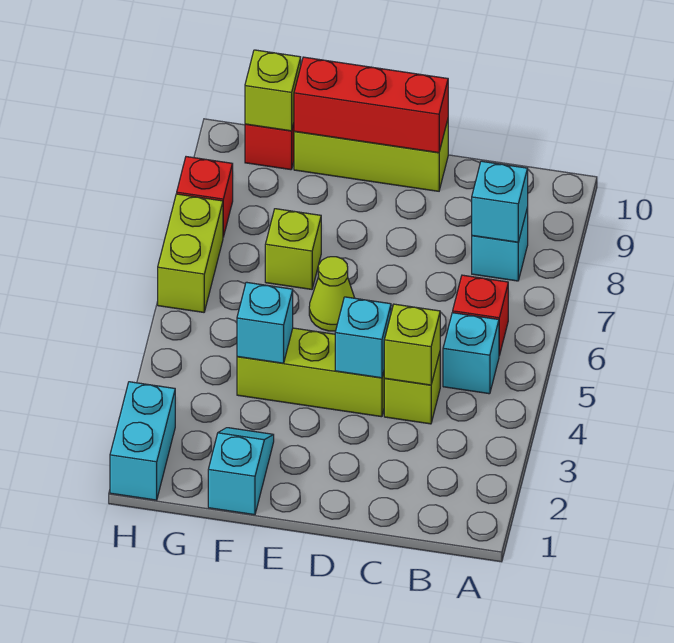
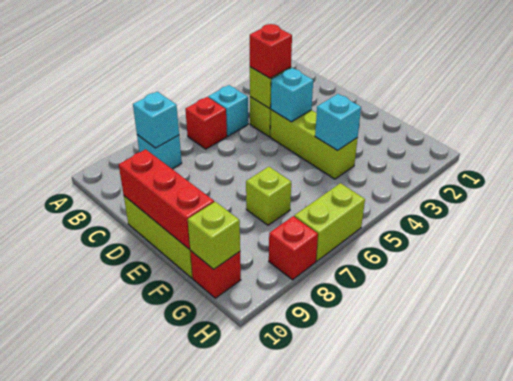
none -> red 1x1 brick [250,24,292,78]
lime 1x1 cone [309,257,354,331] -> none
cyan 1x2 slope [208,428,274,515] -> none
cyan 1x2 brick [110,382,175,500] -> none

